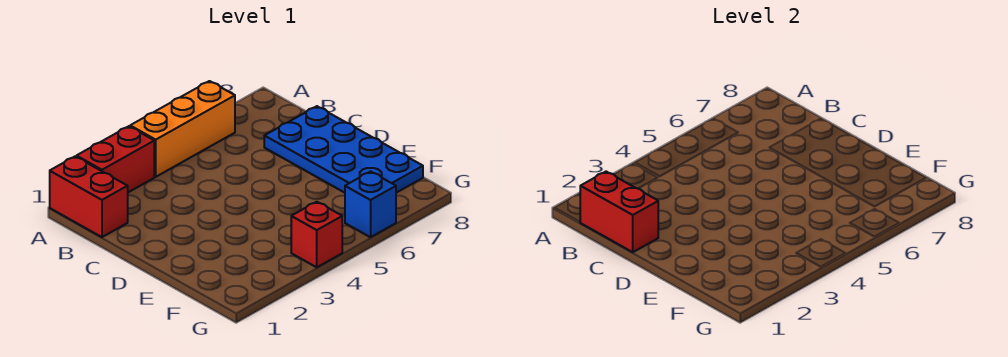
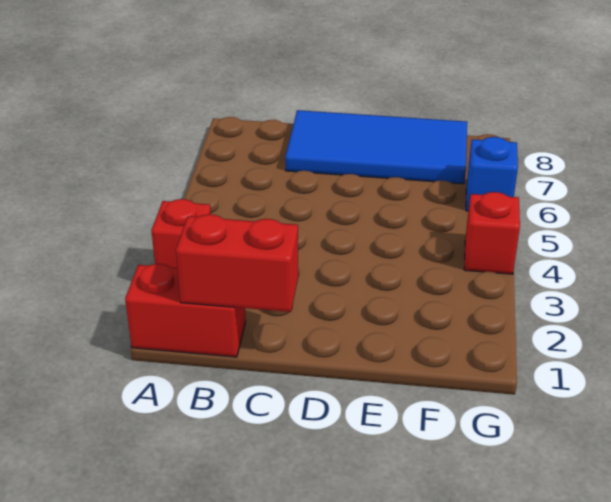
red 1x2 brick [76,126,154,192] -> red 1x1 brick [151,199,211,268]
orange 1x3 brick [130,81,235,177] -> none
blue 2x4 plate [264,106,423,193] -> blue 2x4 tile [285,110,467,184]

